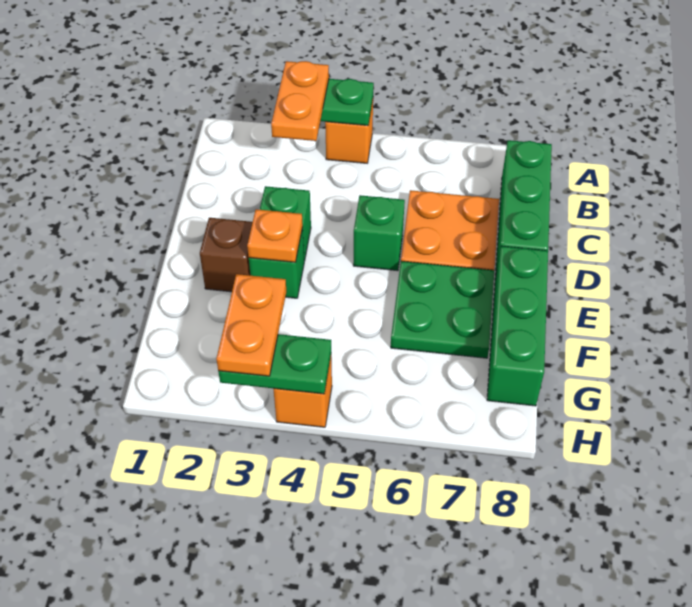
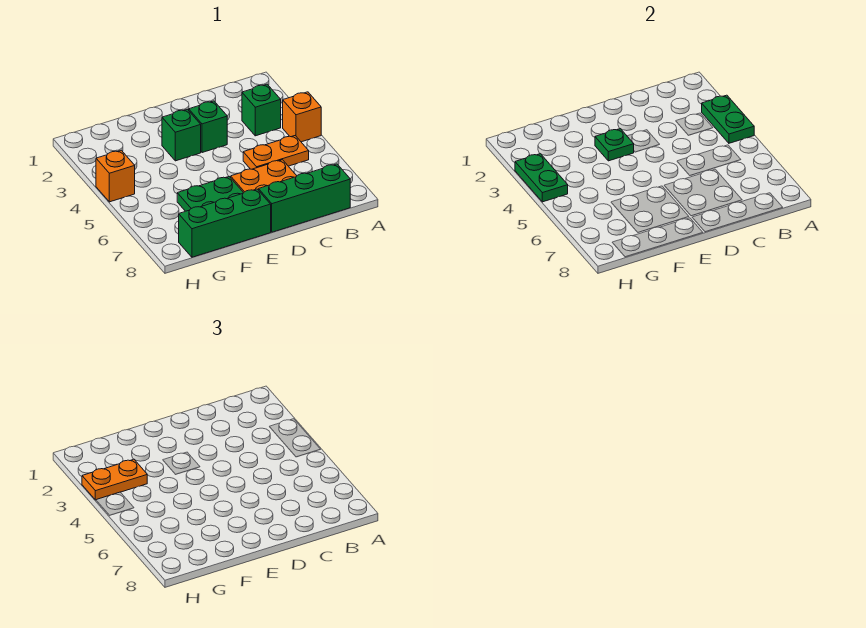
orange 1x2 plate [271,61,329,141] -> orange 1x2 plate moved to [243,136,309,169]
green 1x1 brick [353,195,405,271] -> green 1x1 brick moved to [242,84,281,136]
brown 1x1 brick [200,218,253,292] -> none
orange 1x1 plate [247,209,303,262] -> green 1x1 plate [595,129,634,161]

